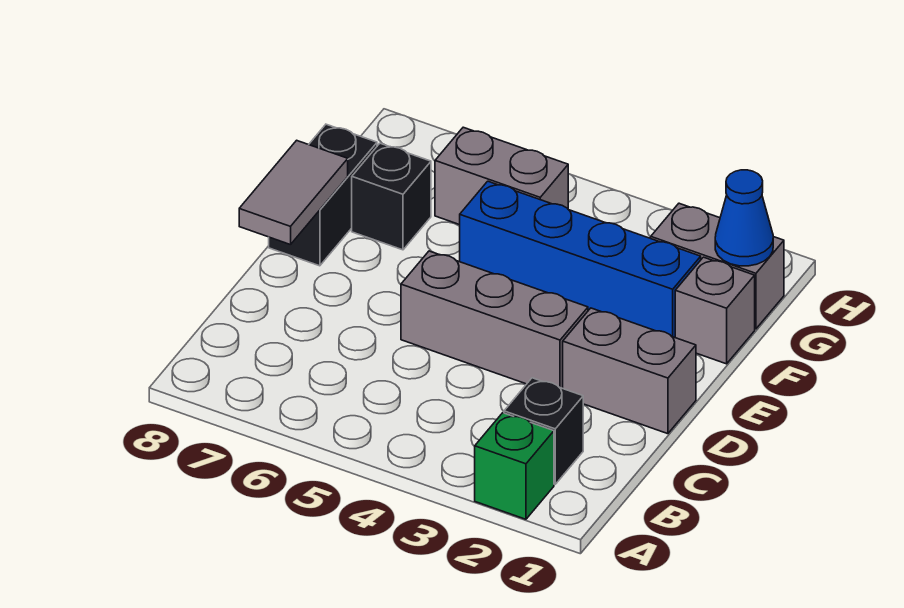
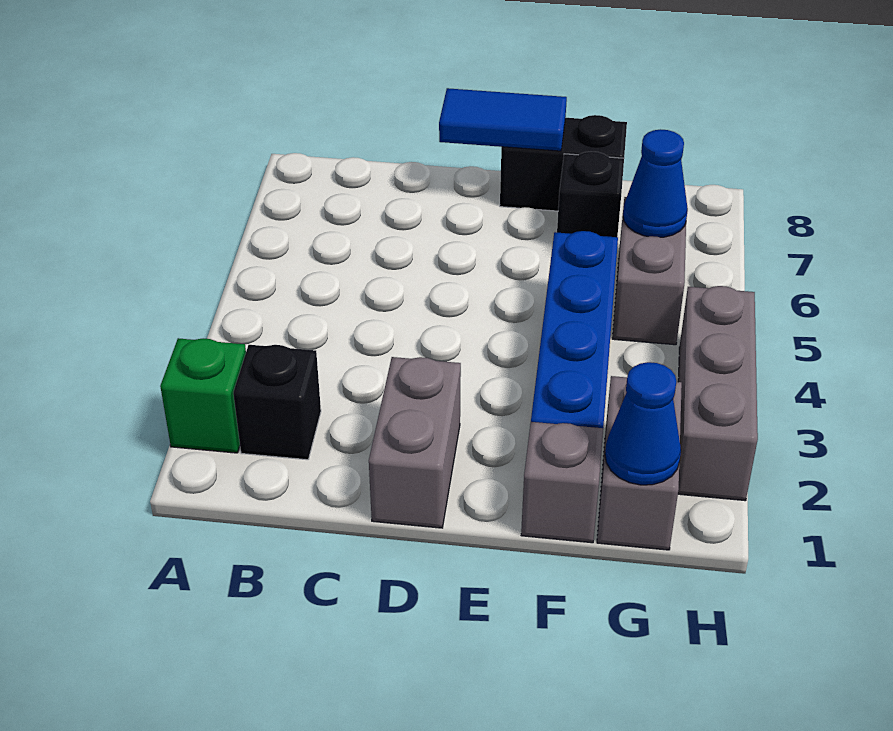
grey 1x3 brick [401,251,588,388] -> grey 1x3 brick moved to [678,286,758,501]
grey 1x2 tile [239,140,348,245] -> blue 1x2 tile [439,88,567,151]
none -> blue 1x1 cone [623,129,688,237]

